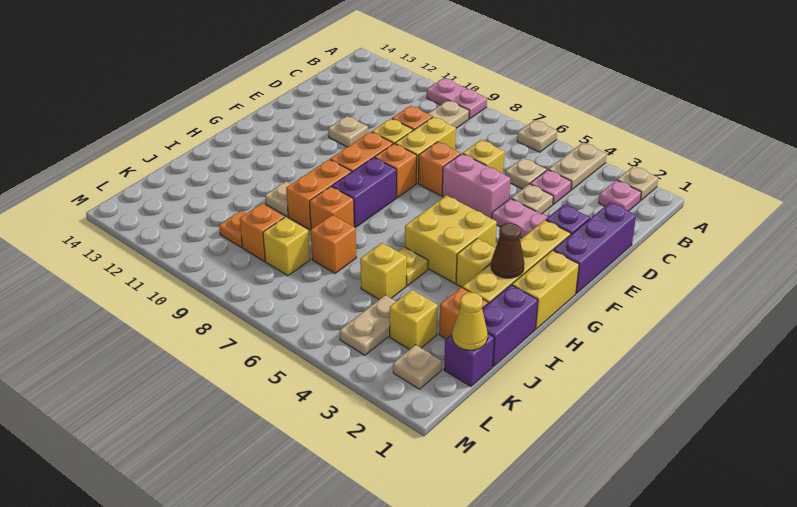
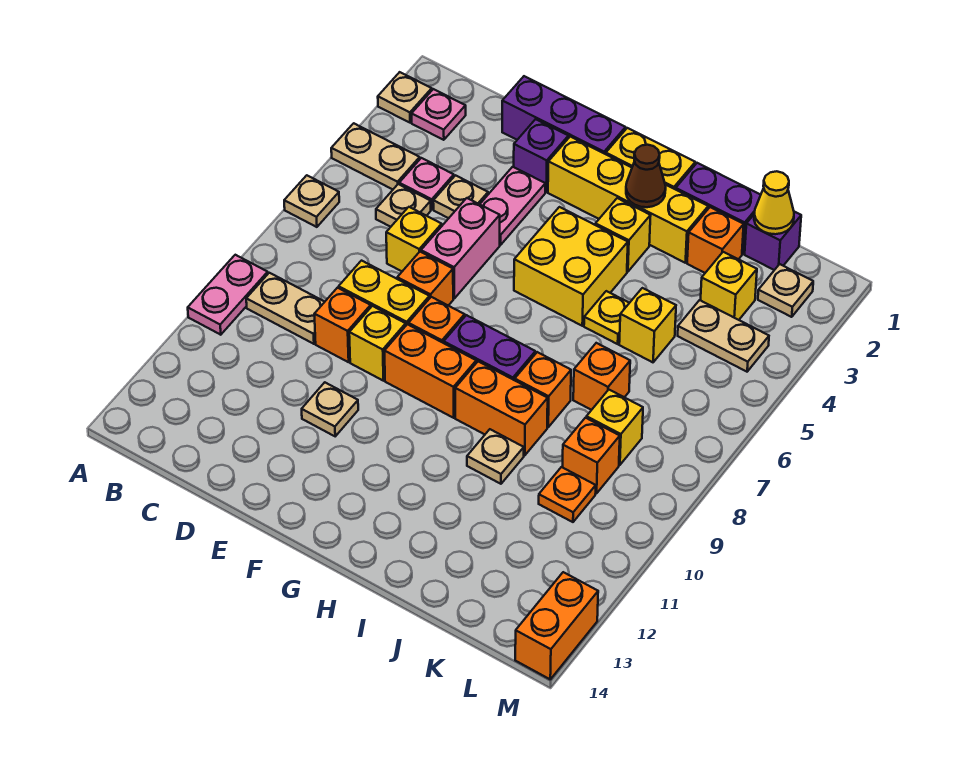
none -> orange 1x2 brick [515,572,598,679]

